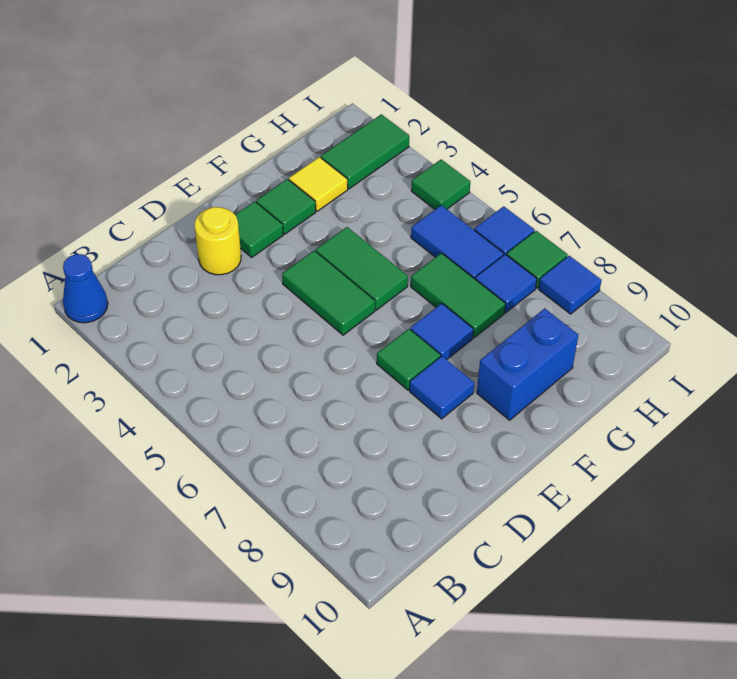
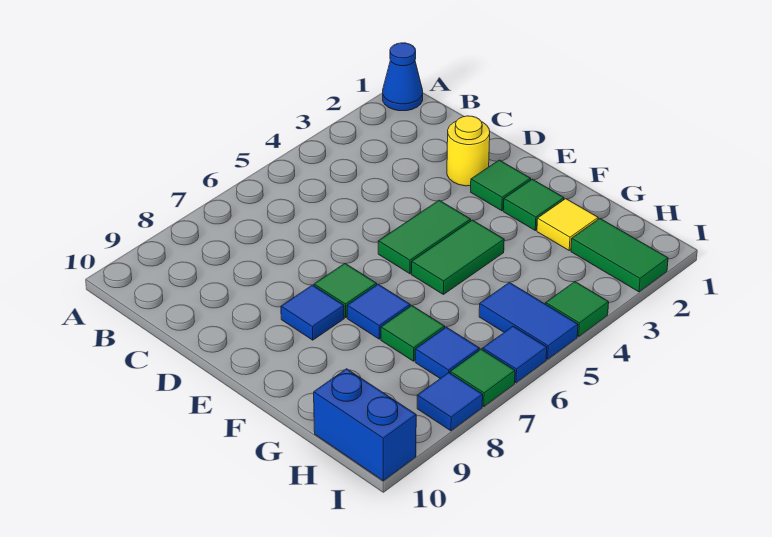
blue 1x2 brick [477,308,578,420] -> blue 1x2 brick moved to [314,369,416,481]
green 1x2 tile [411,253,506,338] -> green 1x1 tile [381,306,445,361]
blue 1x2 tile [411,205,504,279] -> blue 1x2 tile turned to [479,282,578,359]

